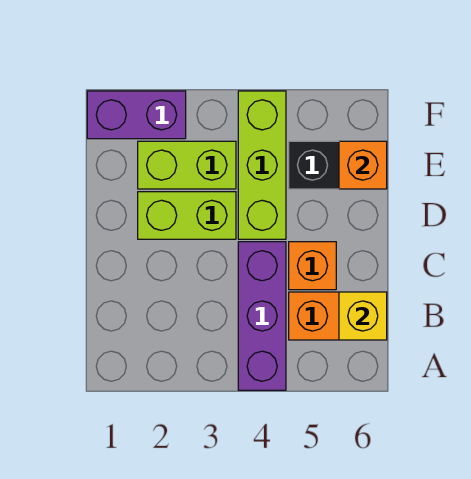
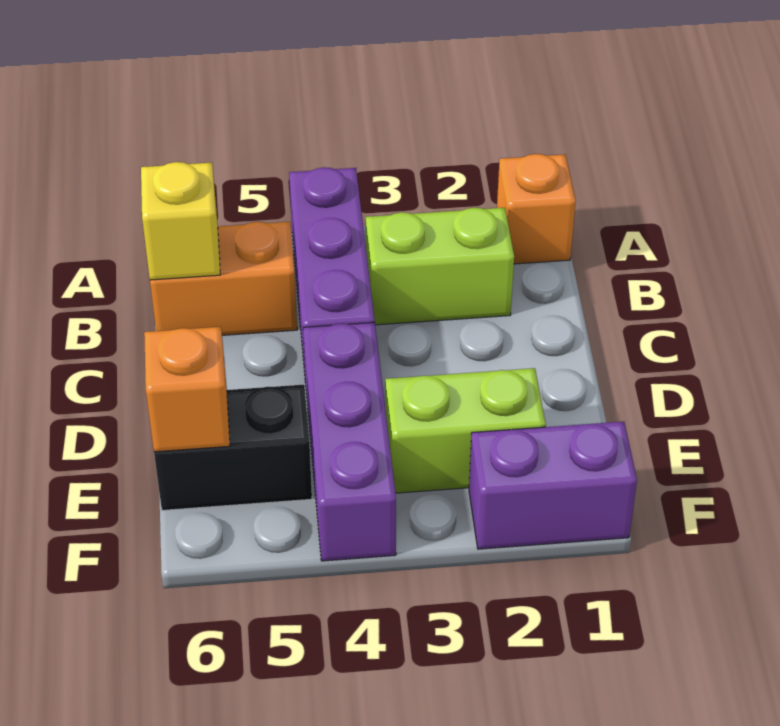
orange 1x1 brick [289,242,336,290] -> orange 1x1 brick moved to [497,154,576,264]
lime 1x2 brick [138,192,236,239] -> lime 1x2 brick moved to [366,208,514,325]
lime 1x3 brick [238,91,286,239] -> purple 1x3 brick [303,322,396,561]

